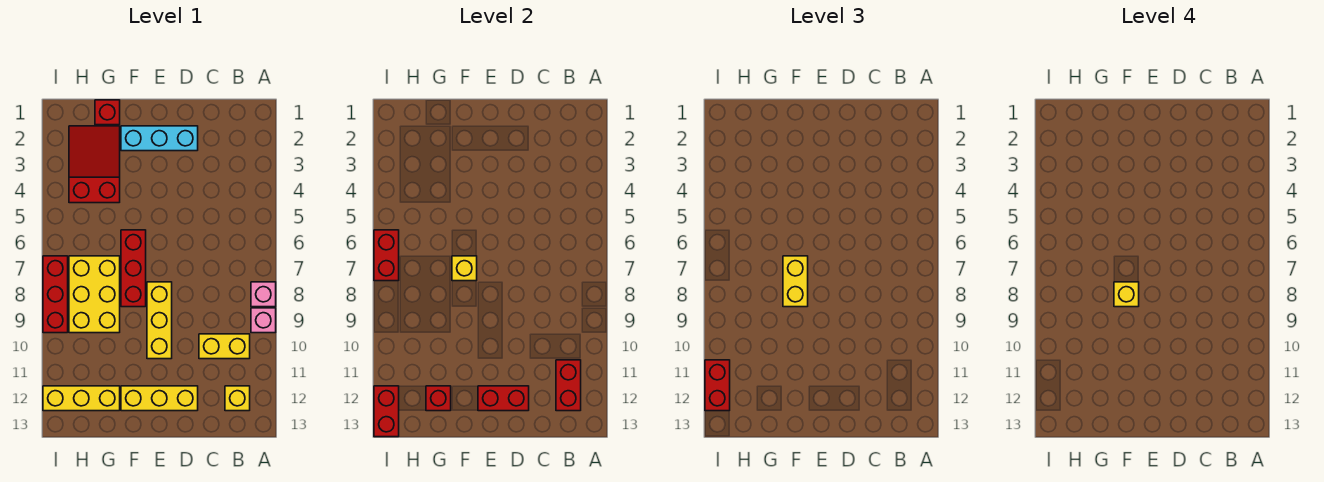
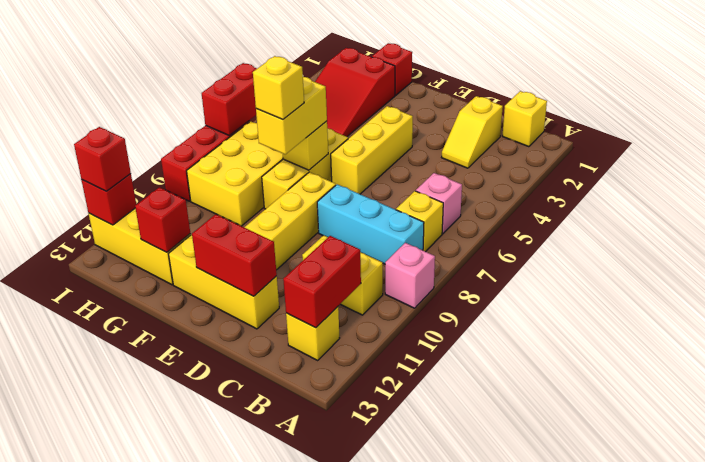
pink 1x1 brick [251,282,276,307] -> pink 1x1 brick moved to [416,173,462,234]
none -> yellow 1x1 brick [502,91,547,147]
none -> yellow 1x1 brick [396,191,443,252]
none -> yellow 1x2 slope [442,96,503,168]
cyan 1x3 brick [121,126,198,151] -> cyan 1x3 brick moved to [317,184,424,264]
none -> yellow 1x3 brick [331,106,413,194]
red 1x3 brick [121,230,146,307] -> yellow 1x3 brick [262,128,348,209]
red 2x3 slope [69,126,120,203] -> red 2x3 slope turned to [315,48,395,137]
red 1x2 brick [705,360,730,411] -> red 1x1 brick [74,127,131,191]
red 1x2 brick [374,386,399,437] -> red 1x1 brick [82,174,136,225]

